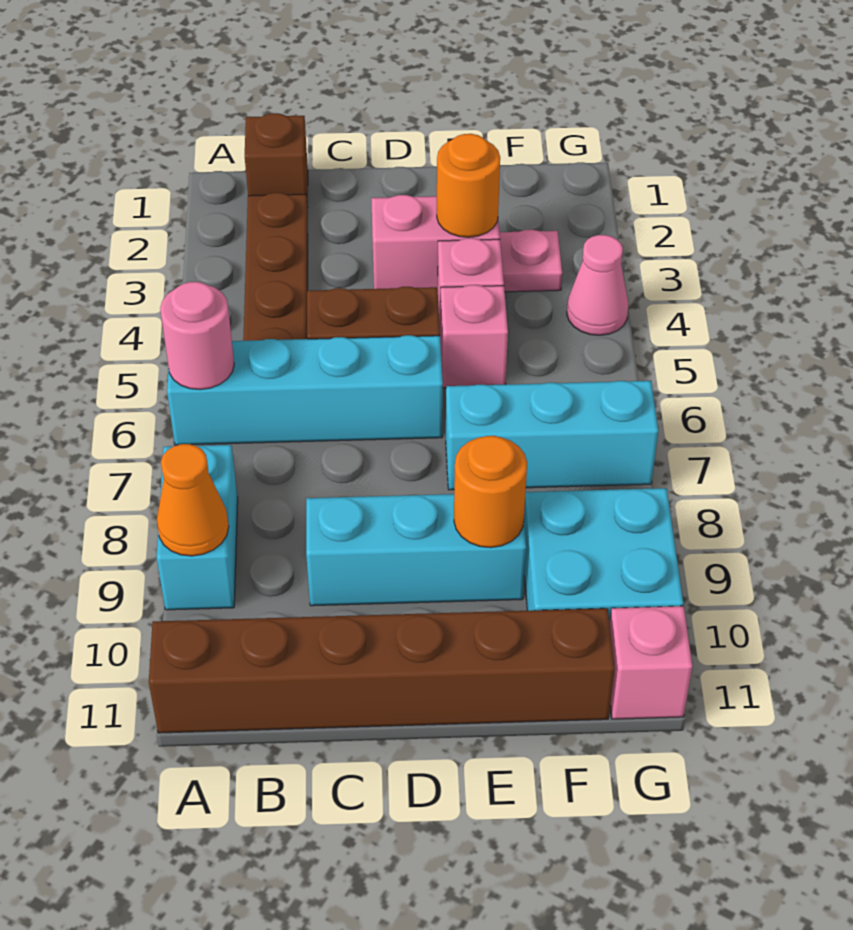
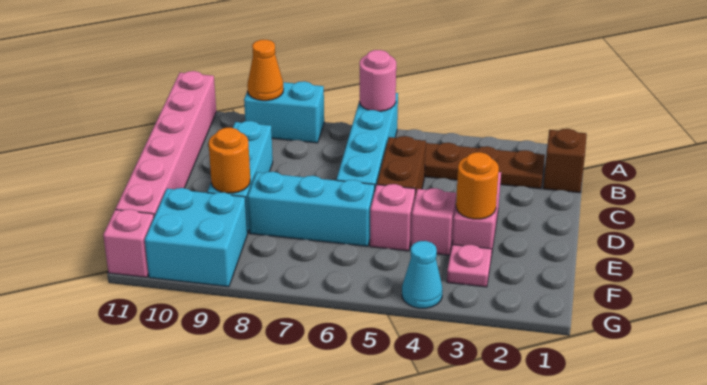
brown 1x6 brick [149,608,615,733] -> pink 1x6 brick [116,71,216,217]
cyan 1x3 brick [446,381,658,490] -> cyan 1x3 brick turned to [248,172,375,246]
pink 1x1 cone [567,235,629,335] -> cyan 1x1 cone [402,241,443,308]

